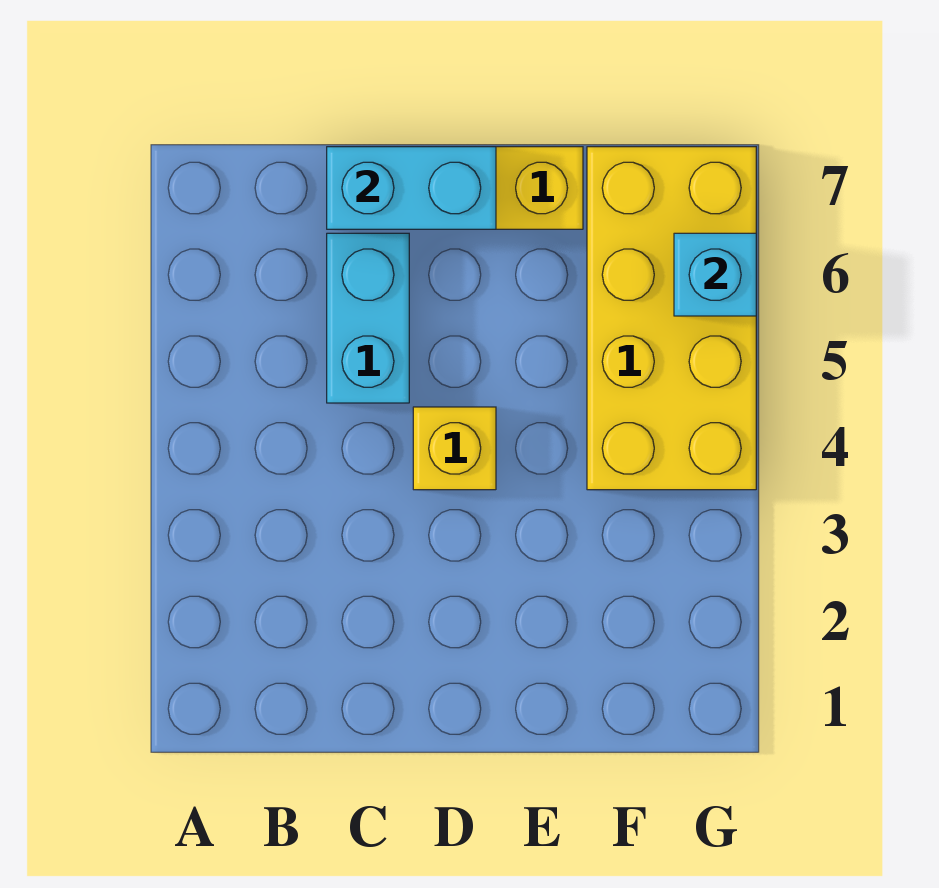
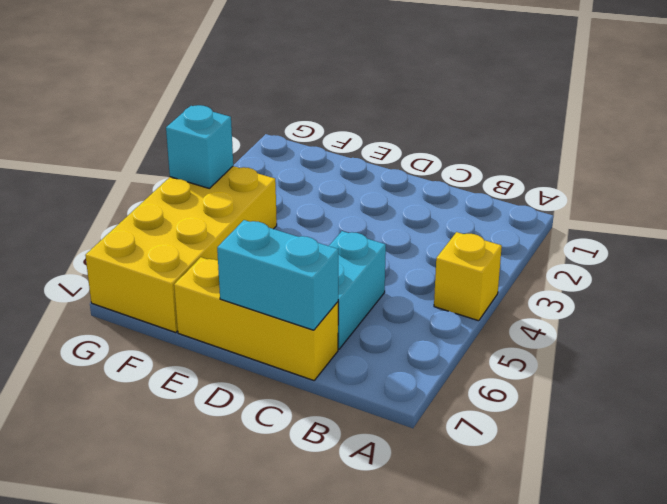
yellow 1x1 brick [413,407,496,490] -> yellow 1x1 brick moved to [434,232,502,321]
cyan 1x1 brick [674,233,756,316] -> cyan 1x1 brick moved to [166,105,233,188]

